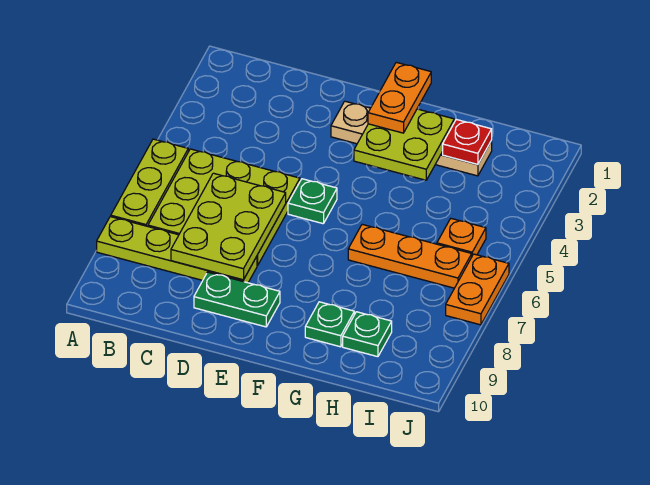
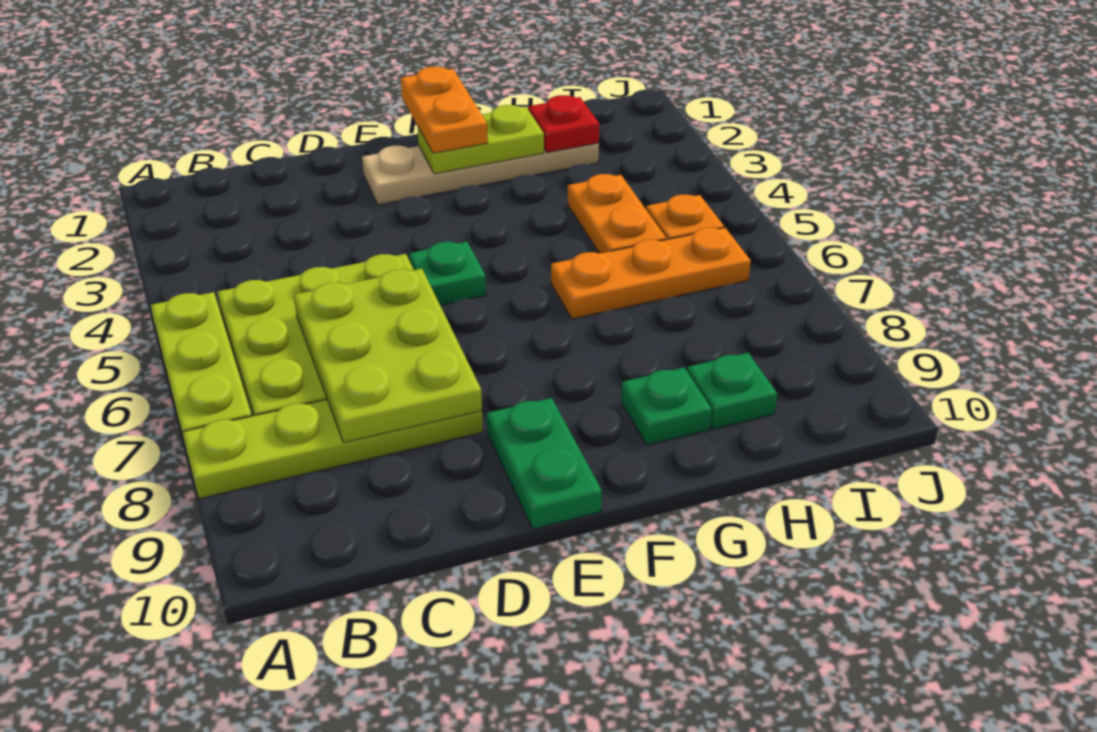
green 1x2 plate [194,272,280,327] -> green 1x2 plate turned to [487,398,602,529]
lime 2x2 plate [354,109,454,180] -> lime 1x2 plate [418,105,544,174]
orange 1x2 plate [446,254,509,325] -> orange 1x2 plate moved to [568,174,666,253]

